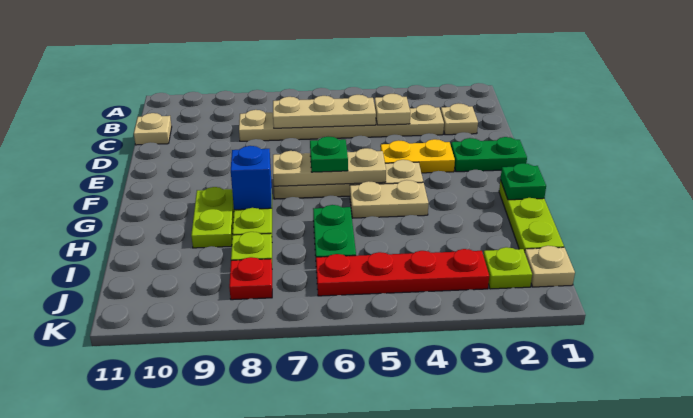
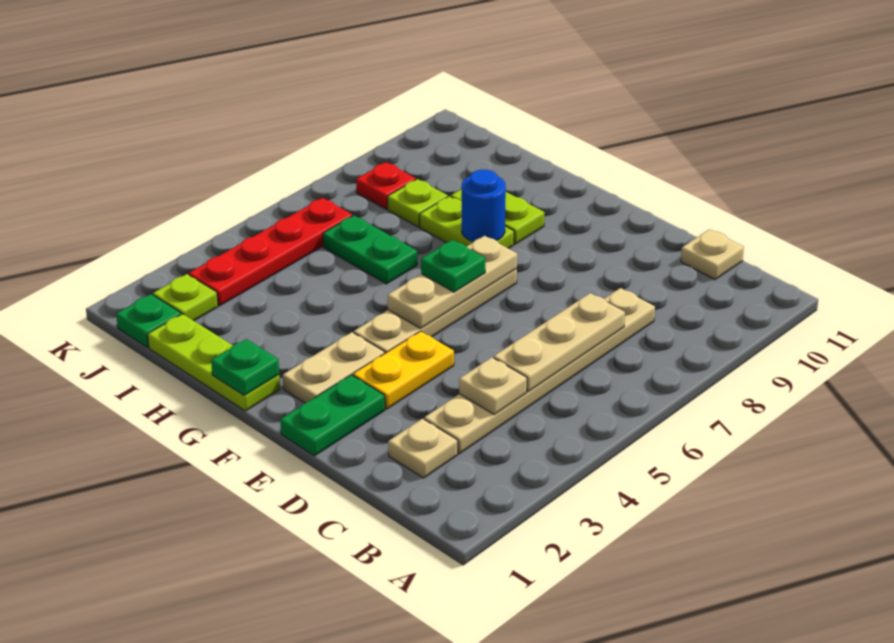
tan 1x2 plate [350,180,429,218] -> tan 1x2 plate moved to [283,332,385,403]
blue 1x1 brick [231,146,272,210] -> blue 1x1 round brick [462,170,506,242]
tan 1x1 plate [525,246,575,287] -> green 1x1 plate [116,294,181,347]

